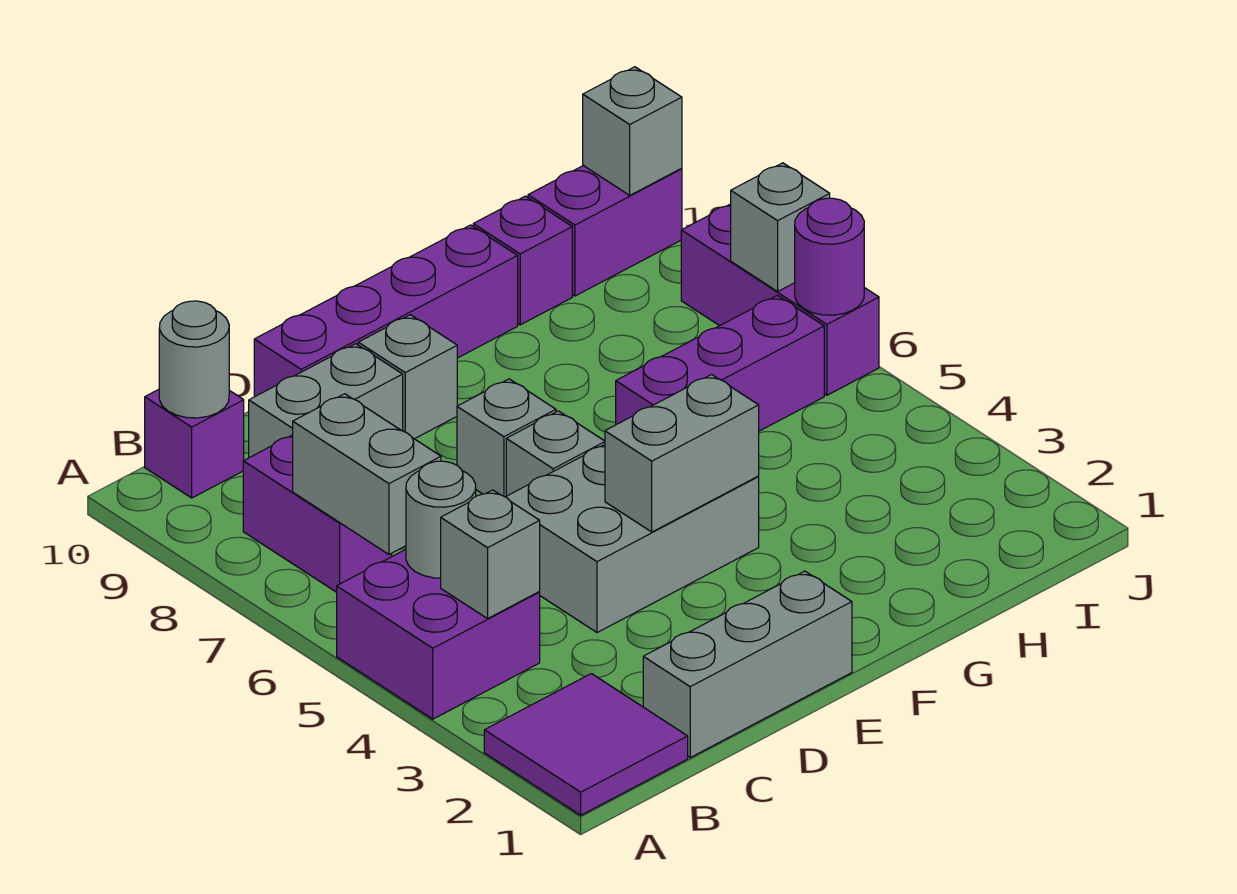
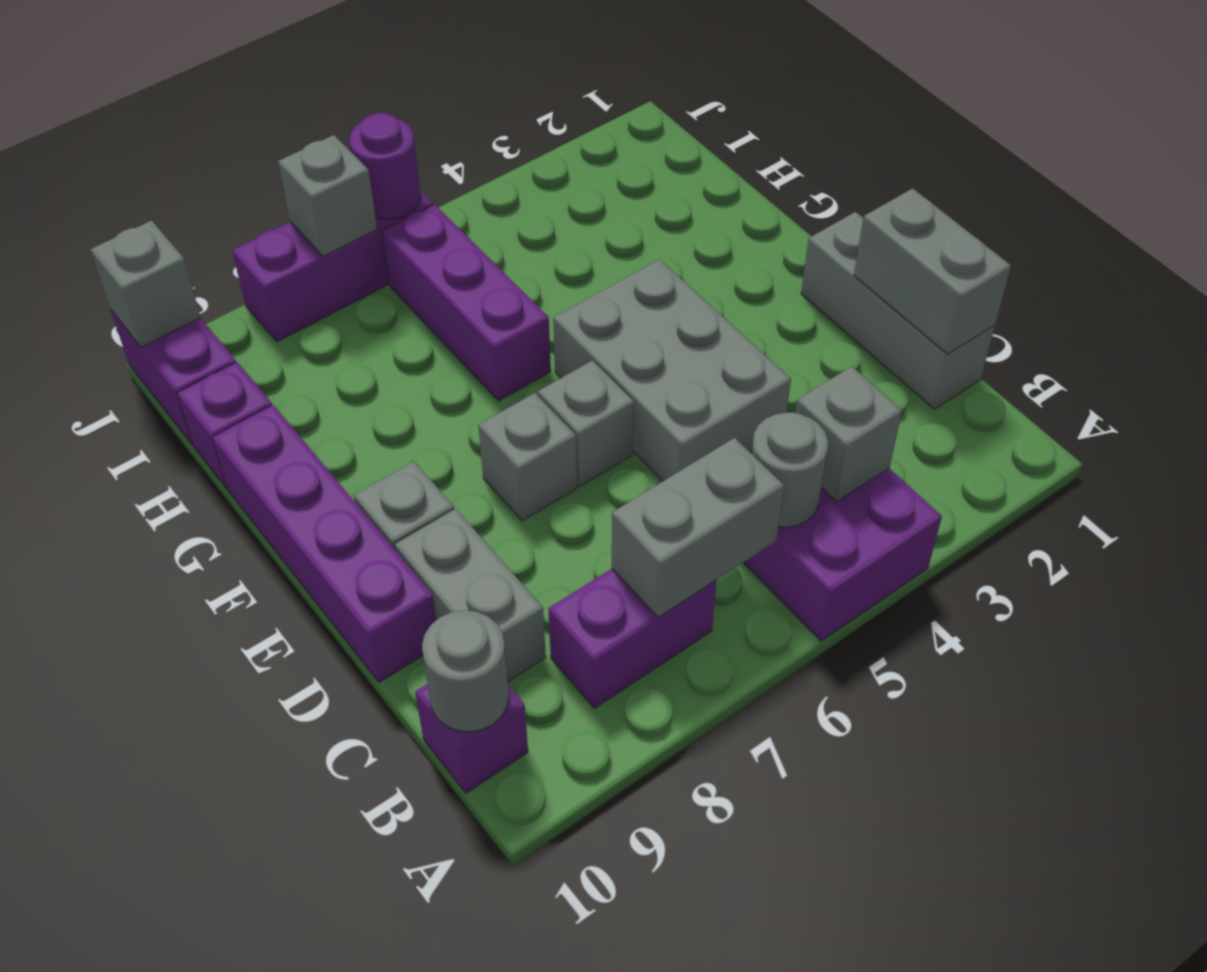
purple 2x2 tile [484,674,688,815] -> none
grey 1x2 brick [605,375,759,532] -> grey 1x2 brick moved to [854,188,1011,354]

